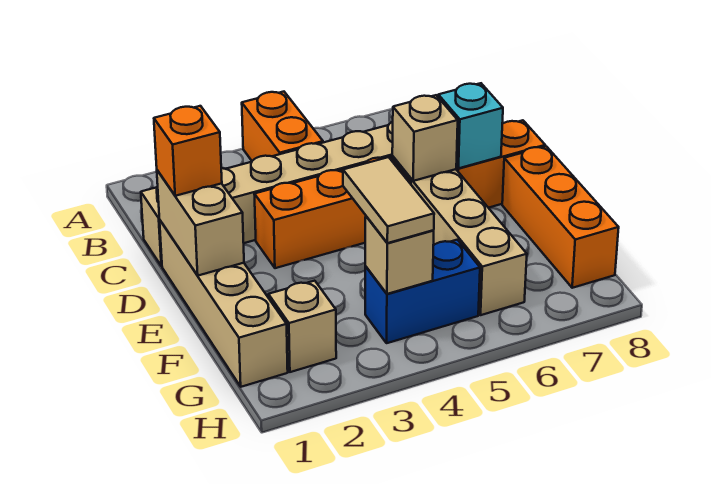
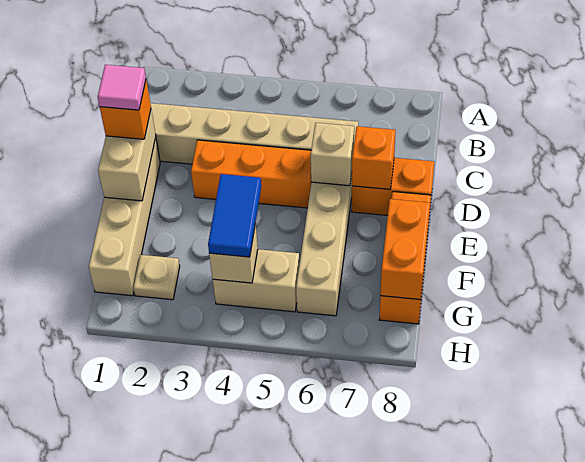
orange 1x2 brick [242,92,323,161] -> orange 1x2 brick moved to [380,199,430,300]
none -> pink 1x1 tile [98,65,146,110]
cyan 1x1 brick [438,83,503,168] -> orange 1x1 brick [352,126,395,189]
tan 1x2 tile [343,157,434,243] -> blue 1x2 tile [208,174,261,257]
tan 1x1 brick [268,281,336,372] -> tan 1x1 plate [133,255,180,300]
blue 1x2 brick [365,240,480,343] -> tan 1x2 brick [213,249,300,312]

